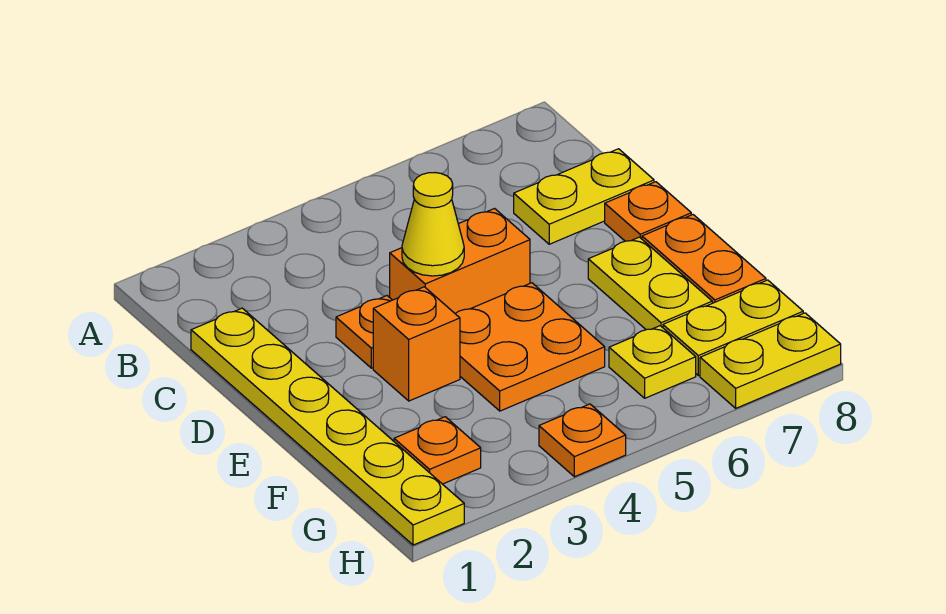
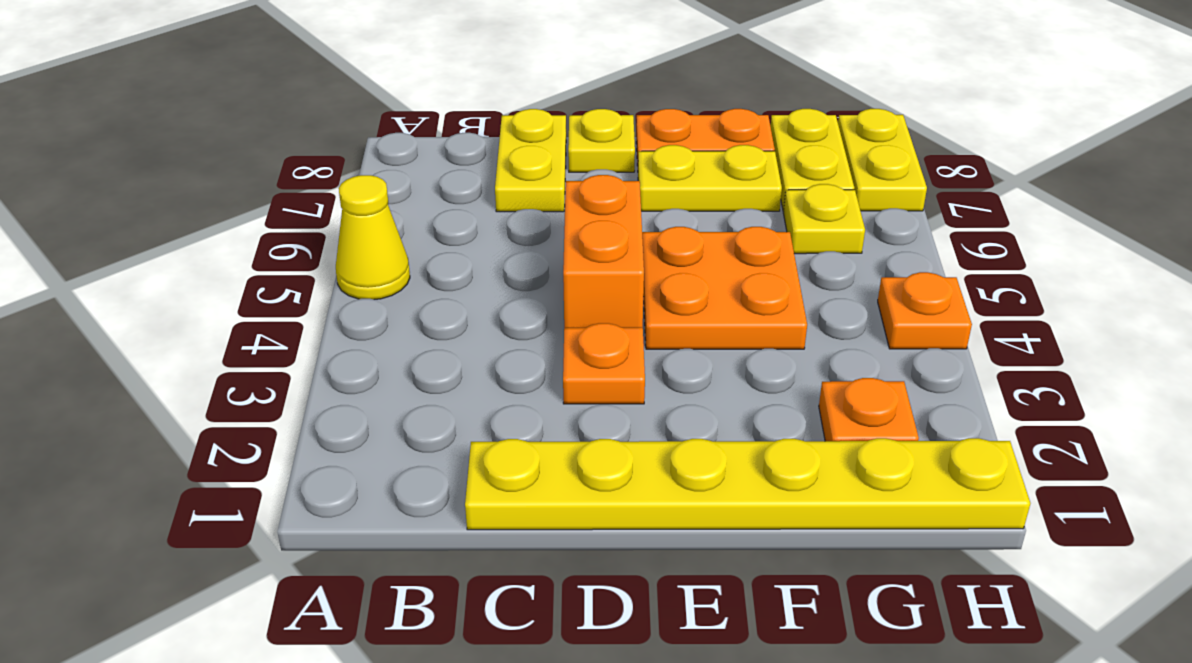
yellow 1x1 cone [402,173,464,276] -> yellow 1x1 cone moved to [336,175,410,300]
orange 1x1 plate [605,182,691,241] -> yellow 1x1 plate [568,109,635,172]
orange 1x1 brick [373,287,460,401] -> none

